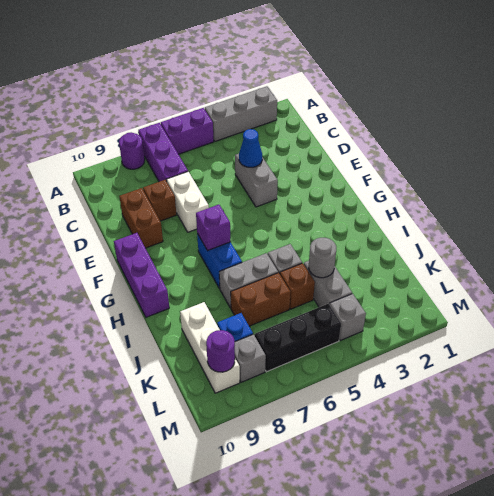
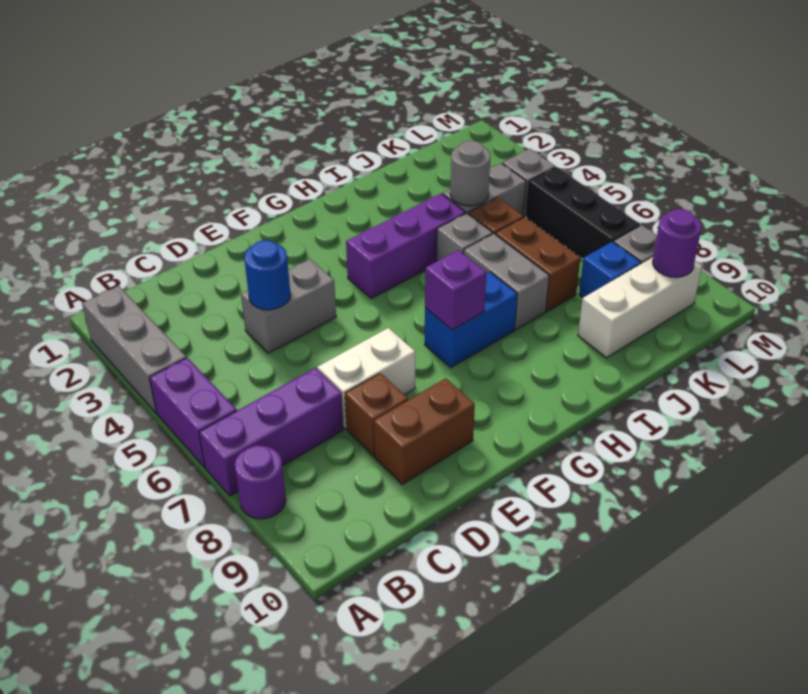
blue 1x1 cone [239,129,262,167] -> blue 1x1 round brick [244,240,291,310]
purple 1x3 brick [114,233,169,317] -> purple 1x3 brick moved to [346,194,466,298]

